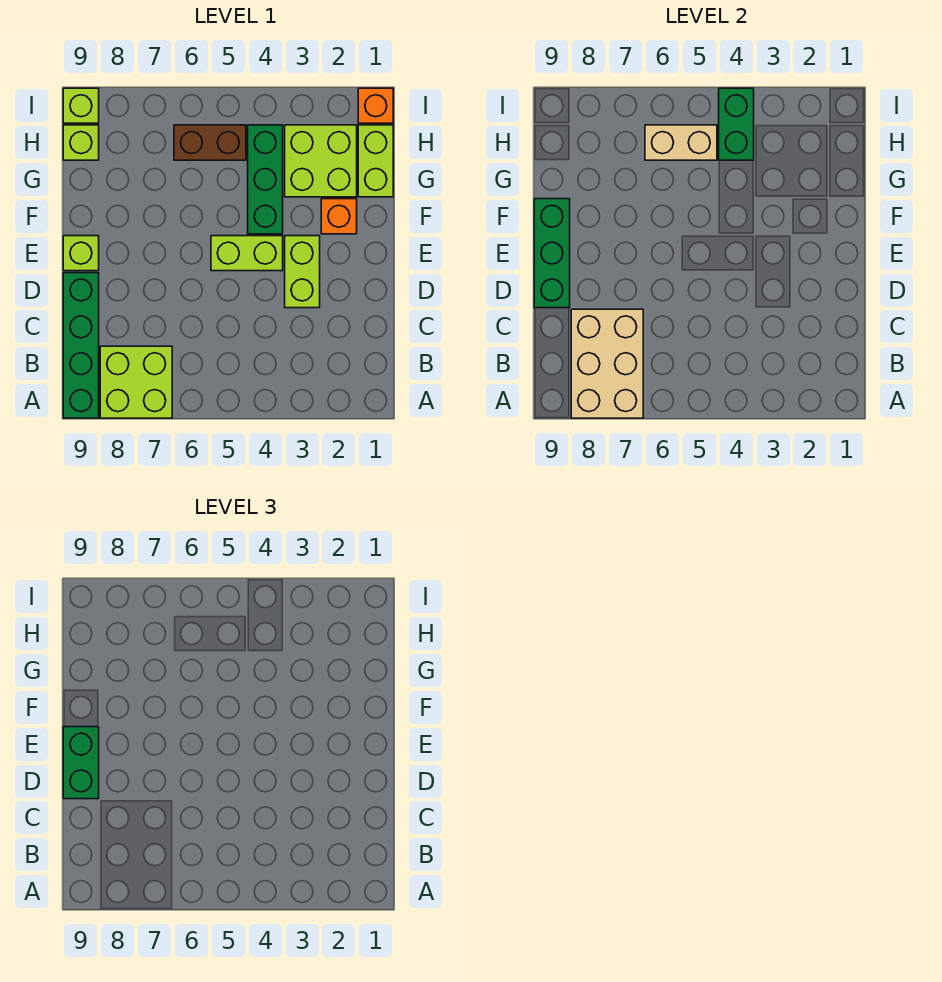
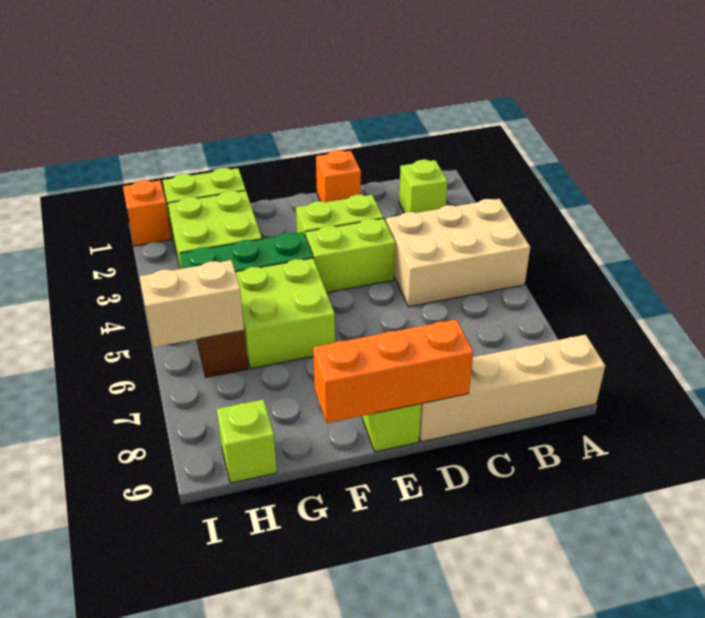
lime 2x2 brick [100,346,172,418] -> lime 2x2 brick moved to [235,258,335,369]
tan 2x3 brick [571,309,643,418] -> tan 2x3 brick moved to [386,199,530,307]
green 1x4 brick [63,273,99,418] -> tan 1x4 brick [419,335,605,442]
green 1x3 brick [534,199,570,308] -> orange 1x3 brick [313,319,473,423]
green 1x2 brick [63,727,99,799] -> none
lime 1x2 brick [211,236,283,271] -> lime 1x2 brick turned to [305,218,395,292]
orange 1x1 brick [321,199,357,234] -> orange 1x1 brick moved to [316,150,361,202]
green 1x2 brick [719,88,754,160] -> none
tan 1x2 brick [645,125,717,160] -> tan 1x2 brick turned to [140,260,244,347]
lime 1x1 brick [63,88,99,123] -> lime 1x1 brick moved to [399,160,448,213]

